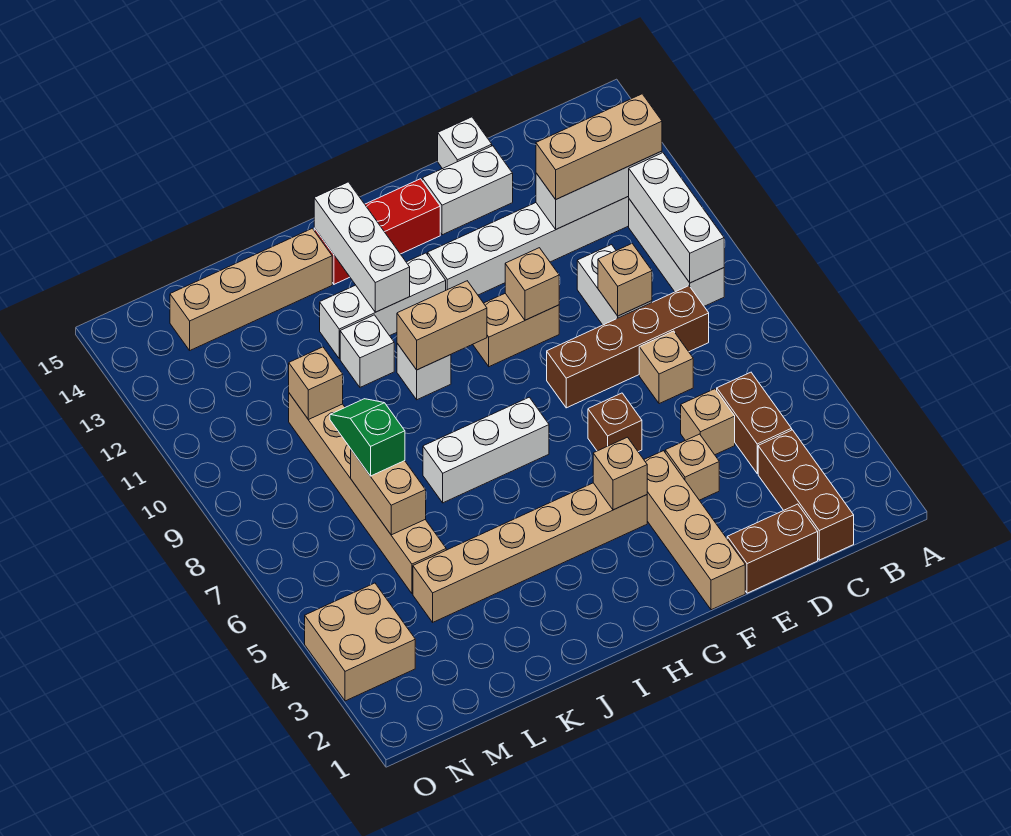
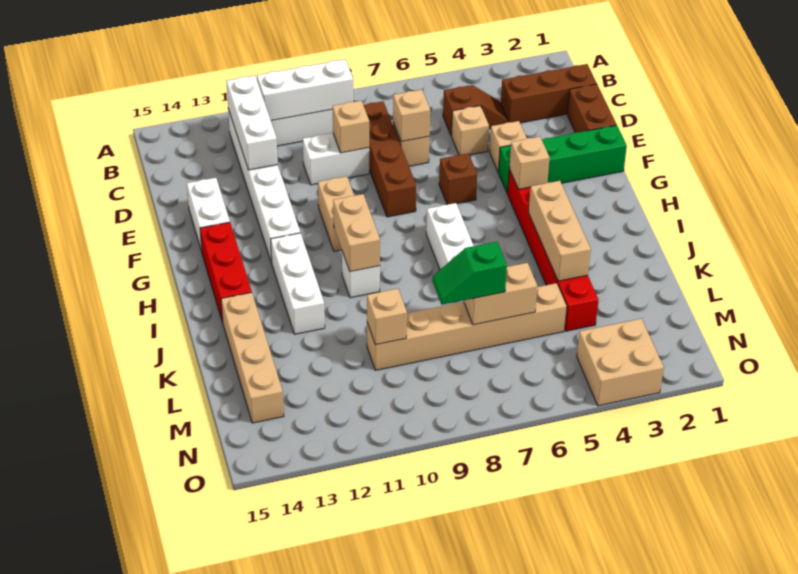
tan 1x3 brick [536,94,662,199] -> tan 1x3 brick moved to [529,181,591,281]
brown 1x2 brick [717,372,792,474] -> brown 1x2 slope [443,85,508,136]
white 1x1 brick [438,117,492,169] -> none
tan 1x4 brick [644,451,745,610] -> green 1x4 brick [499,125,627,193]
tan 1x1 brick [505,248,559,320] -> tan 1x1 brick moved to [393,90,430,142]
tan 1x6 brick [413,483,647,622] -> red 1x6 brick [507,169,598,331]
white 1x3 brick [314,182,410,312] -> none
white 1x1 brick [340,315,394,387] -> none

